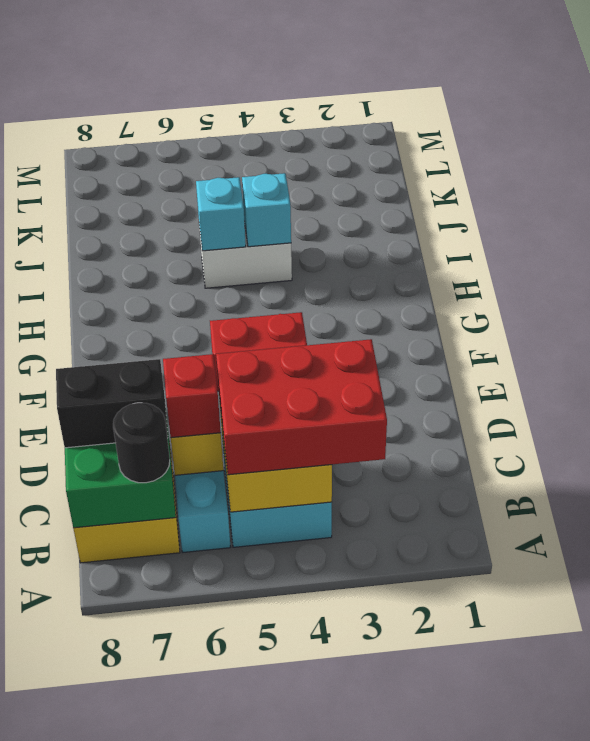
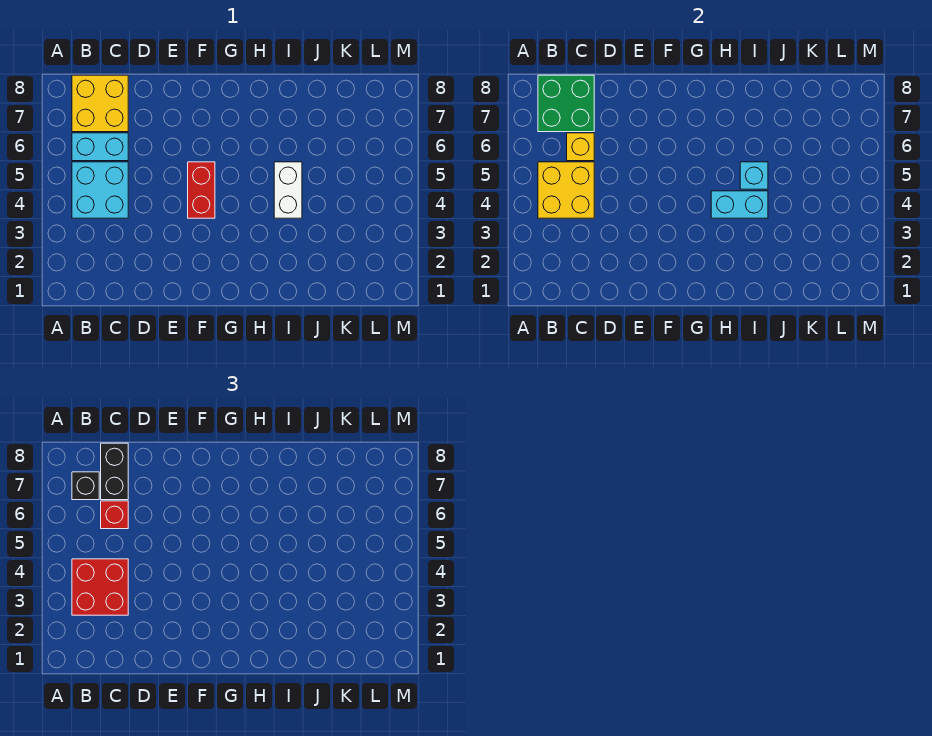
red 2x3 brick [216,339,387,475] -> red 2x2 brick [72,559,128,615]
black 1x1 round brick [113,403,170,483] -> black 1x1 brick [72,472,99,500]
cyan 1x1 brick [242,173,291,247] -> cyan 1x2 brick [711,191,768,218]

